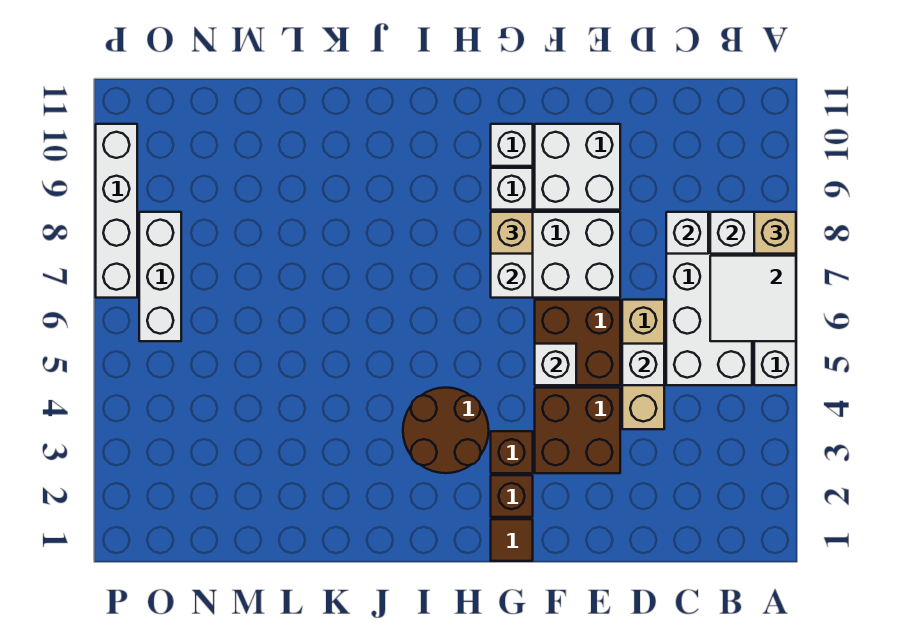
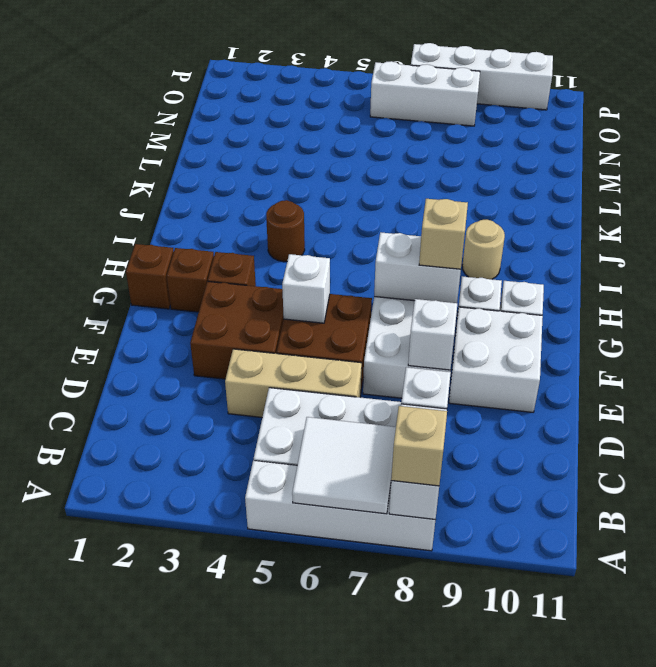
white 1x1 brick [622,344,664,385] -> white 1x1 brick moved to [408,299,457,370]
brown 1x1 tile [491,519,533,561] -> brown 1x1 brick [126,244,174,309]
brown 2x2 round brick [403,388,489,473] -> brown 1x1 round brick [266,200,305,262]
none -> tan 1x1 round brick [462,220,505,279]

